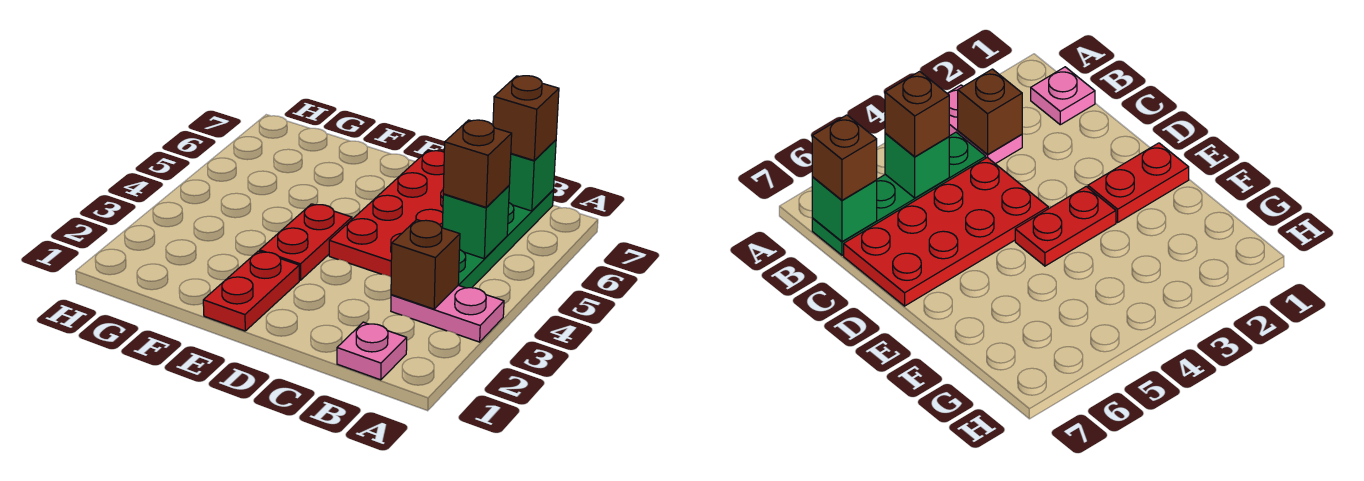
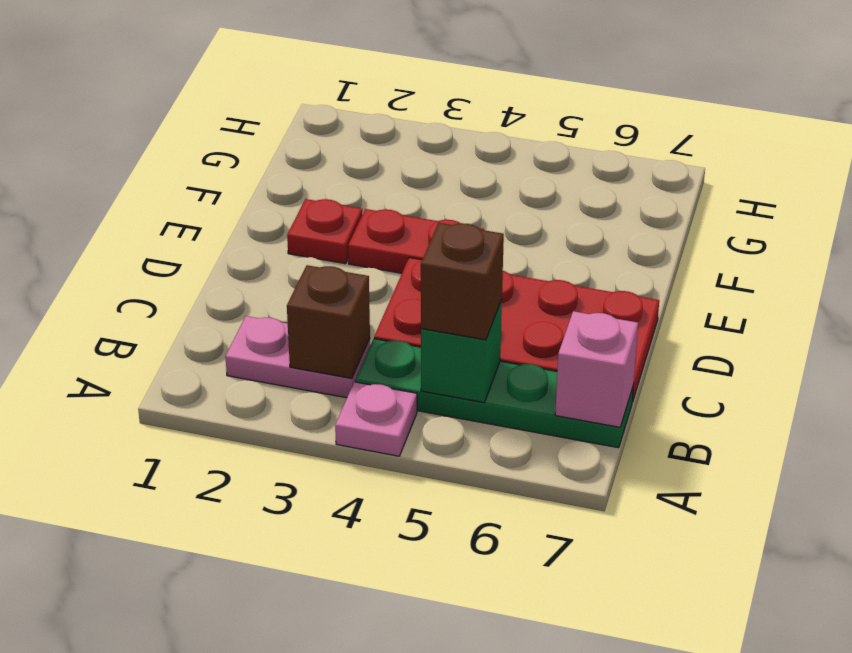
pink 1x2 plate [391,285,504,342] -> pink 1x2 plate turned to [225,316,370,398]
pink 1x1 plate [337,322,407,380] -> pink 1x1 plate moved to [335,382,417,456]
green 1x1 brick [509,140,556,211] -> pink 1x1 brick [555,311,638,427]
brown 1x1 brick [493,76,559,160] -> none
red 1x2 plate [203,251,299,331] -> red 1x1 plate [287,199,362,264]

